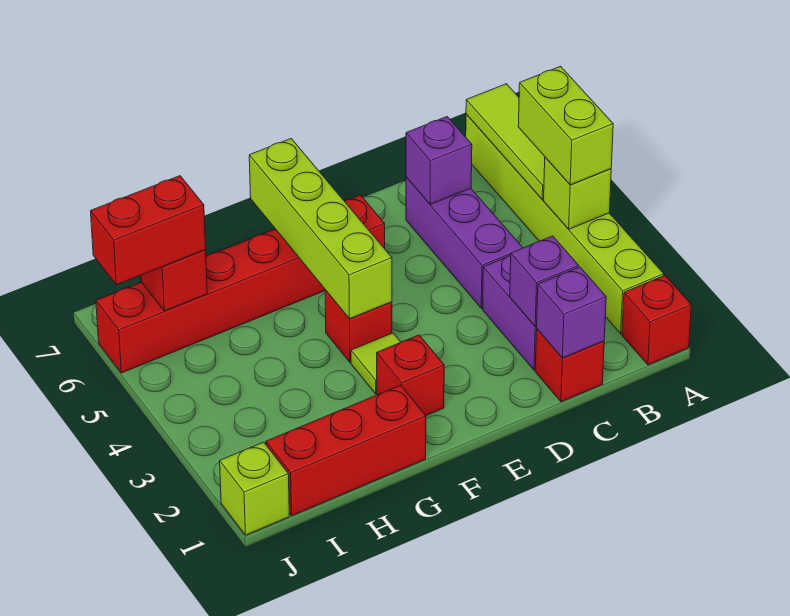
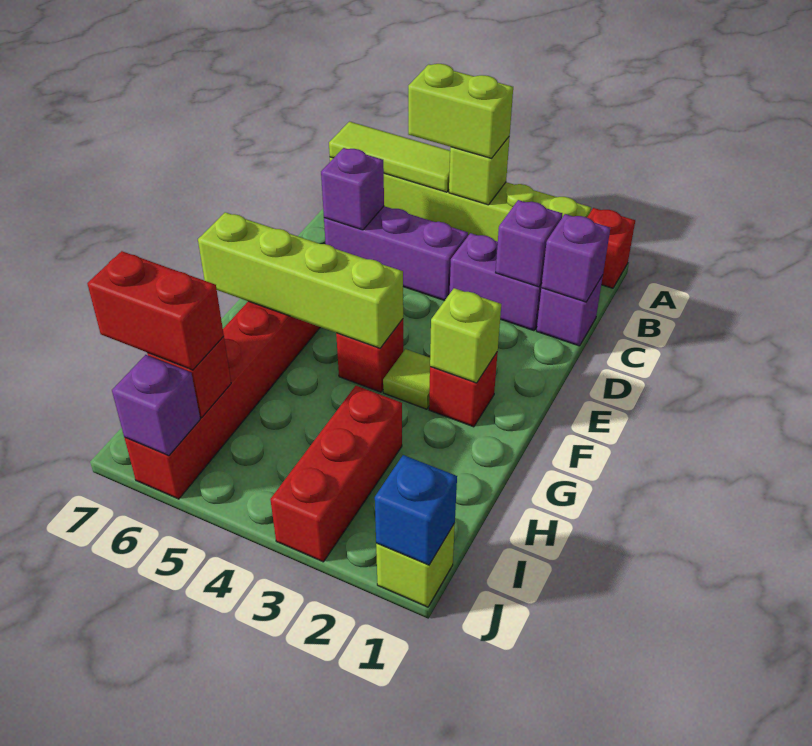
red 1x1 brick [535,329,604,402] -> purple 1x1 brick [537,275,603,346]
none -> lime 1x1 brick [430,288,501,383]
red 1x3 brick [266,385,426,516] -> red 1x3 brick moved to [270,386,402,562]
red 1x2 brick [91,176,206,285] -> red 1x2 brick turned to [87,251,224,370]
none -> blue 1x1 brick [375,455,457,565]
none -> purple 1x1 brick [112,355,200,456]

